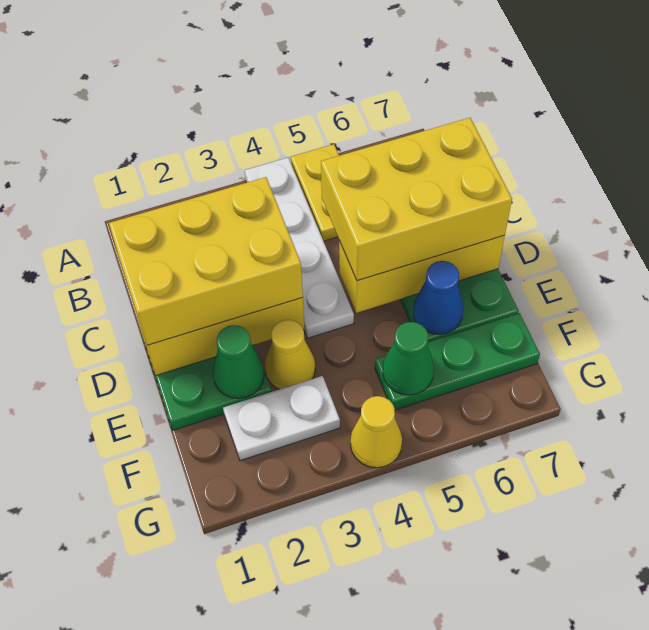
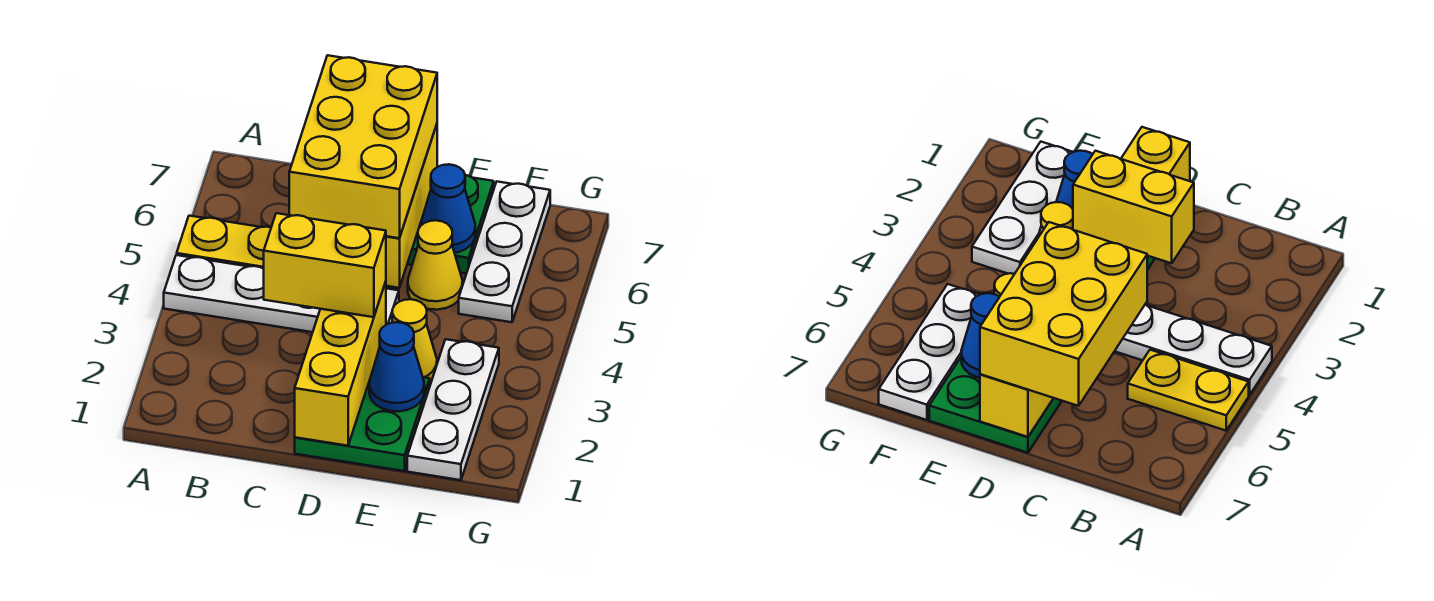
yellow 2x3 brick [109,177,303,345] -> yellow 1x2 brick [264,213,386,317]
green 1x1 cone [213,325,264,399] -> blue 1x1 cone [369,322,424,411]
white 1x2 plate [223,376,340,461] -> white 1x3 plate [407,339,499,480]
green 1x3 plate [375,313,540,410] -> white 1x3 plate [459,182,550,322]
green 1x1 cone [383,322,434,395] -> none
yellow 1x1 cone [350,396,402,468] -> yellow 1x1 cone moved to [408,220,463,310]

